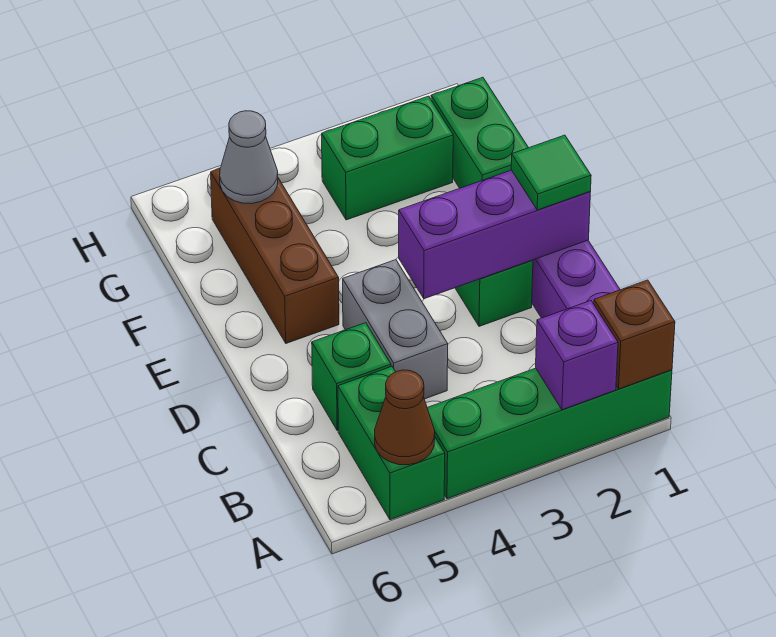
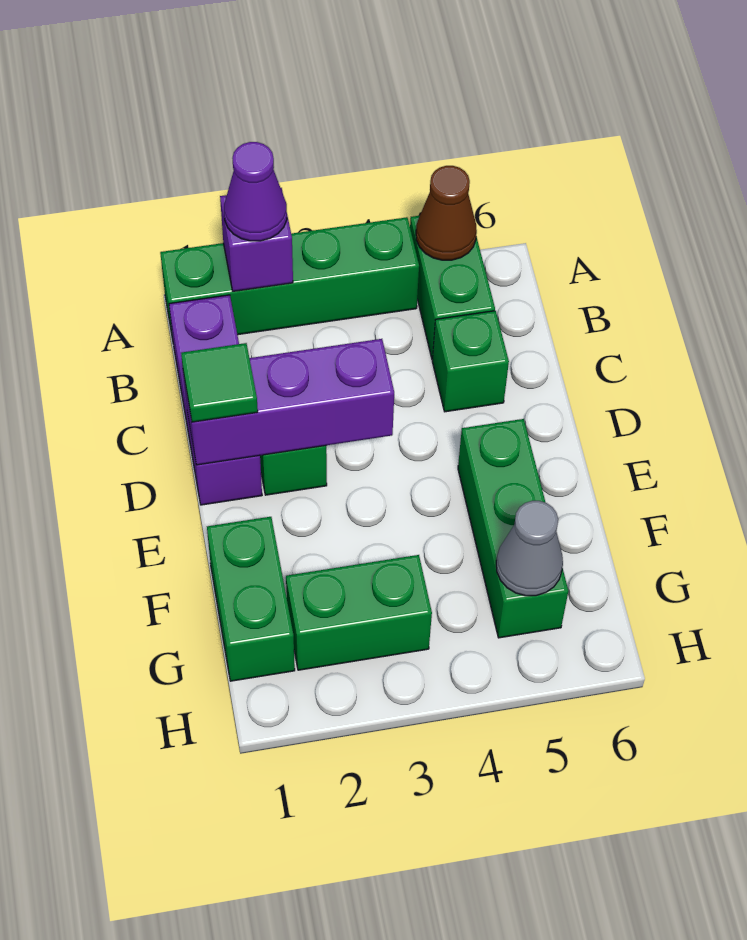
brown 1x1 brick [594,280,675,389] -> none
none -> purple 1x1 cone [224,142,287,241]
grey 1x2 brick [343,260,448,399] -> none
brown 1x3 brick [211,169,339,343] -> green 1x3 brick [458,419,569,638]

